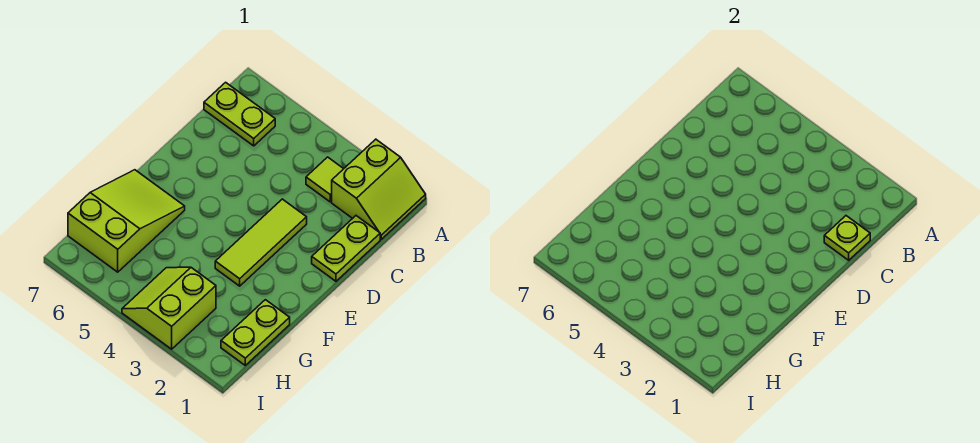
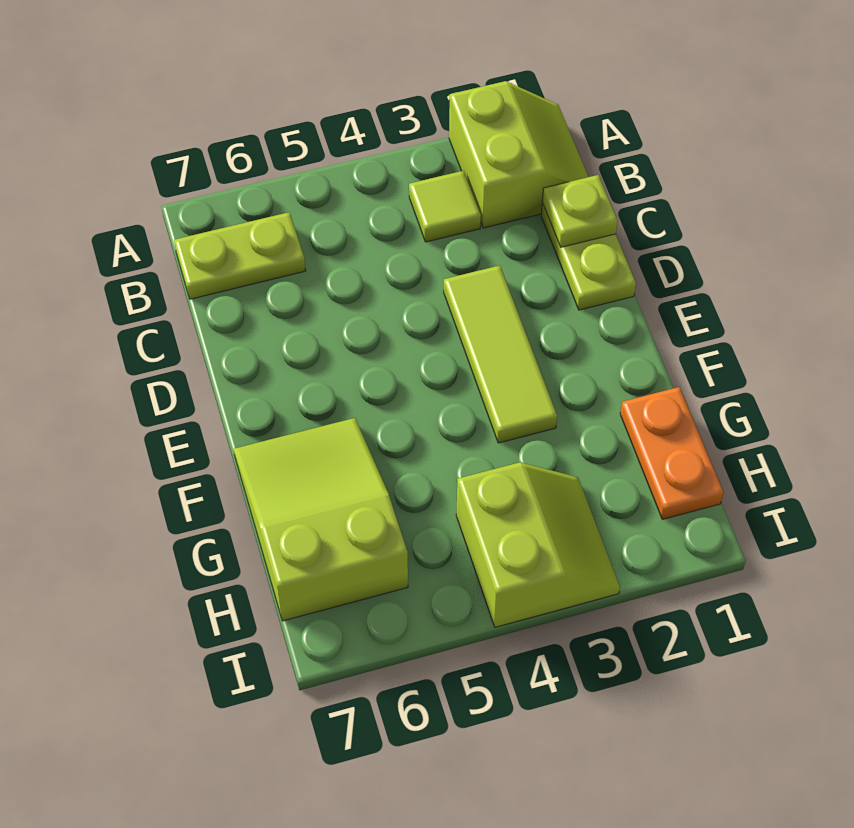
lime 1x2 plate [221,300,290,365] -> orange 1x2 plate [620,387,723,519]
lime 2x2 slope [122,267,216,349] -> lime 2x2 slope turned to [456,462,620,627]

